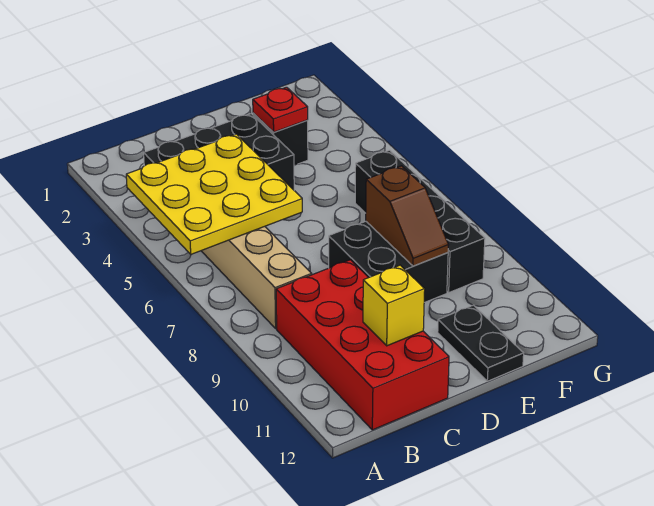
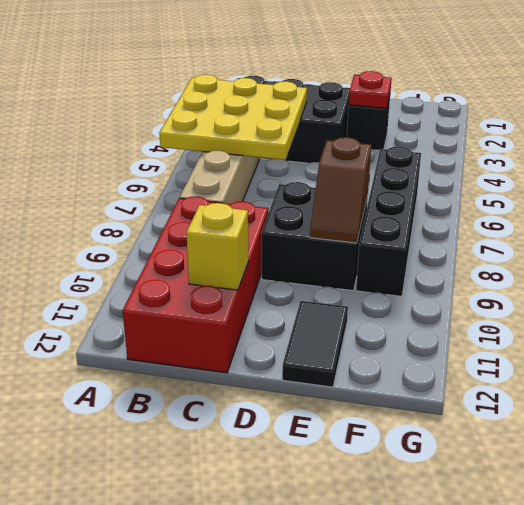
black 1x2 plate [438,305,524,381] -> black 1x2 tile [282,301,348,387]

